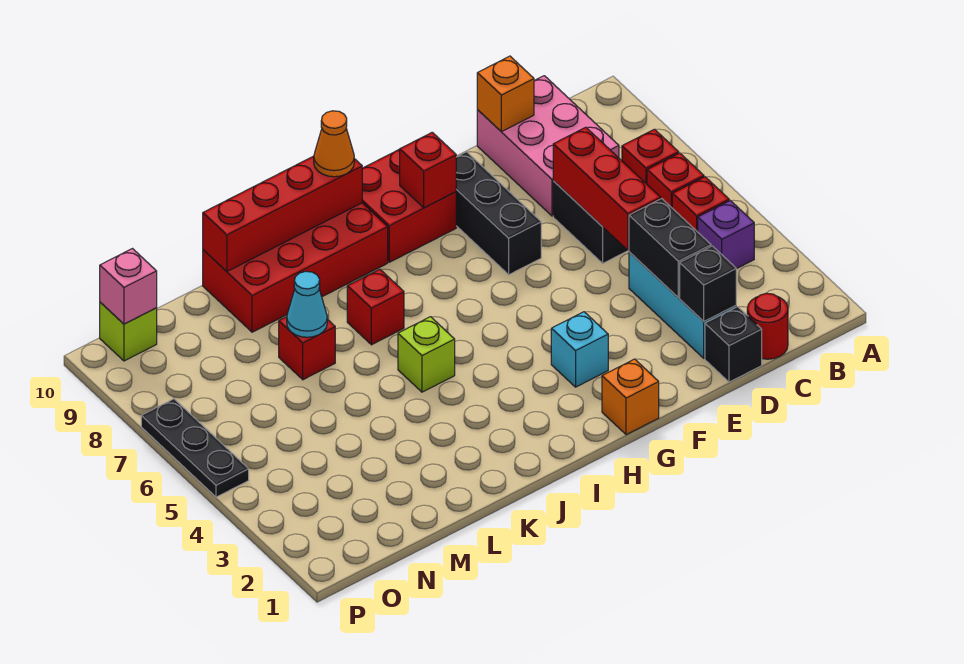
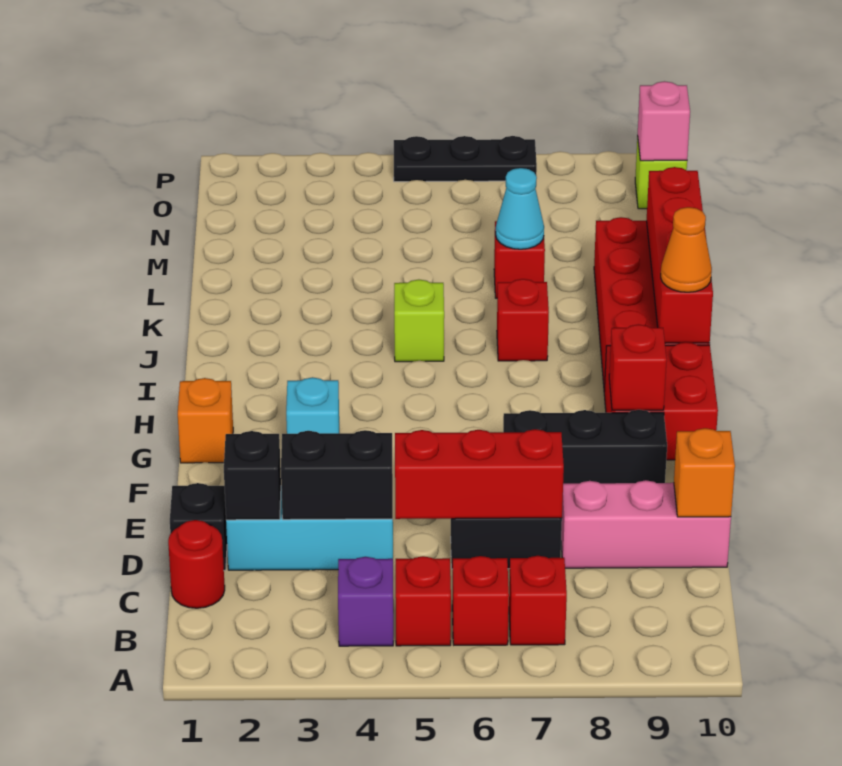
pink 2x3 brick [477,76,619,216] -> pink 1x3 brick [561,480,731,568]

